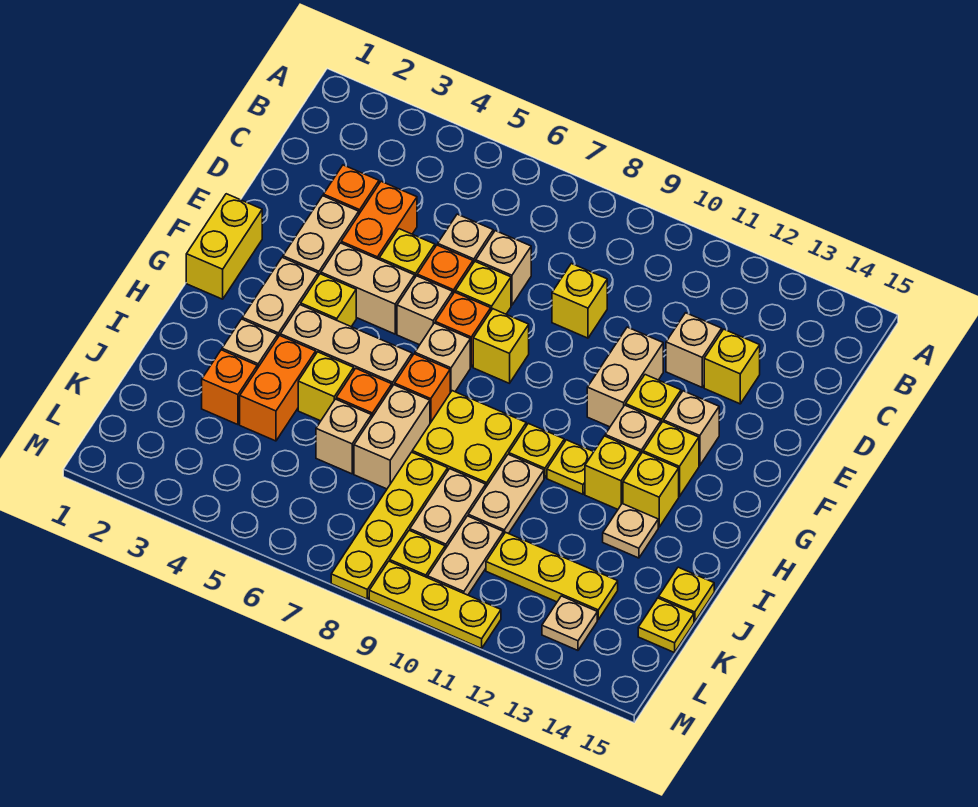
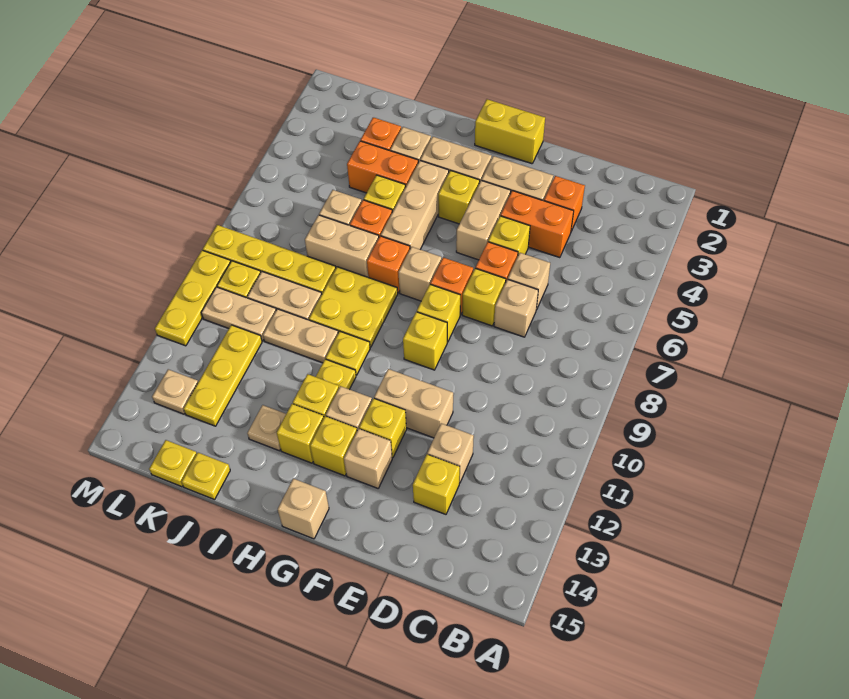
yellow 1x1 brick [552,263,607,338] -> yellow 1x1 brick moved to [403,312,447,370]
tan 1x1 brick [397,276,453,345] -> tan 1x1 brick moved to [278,479,329,539]

